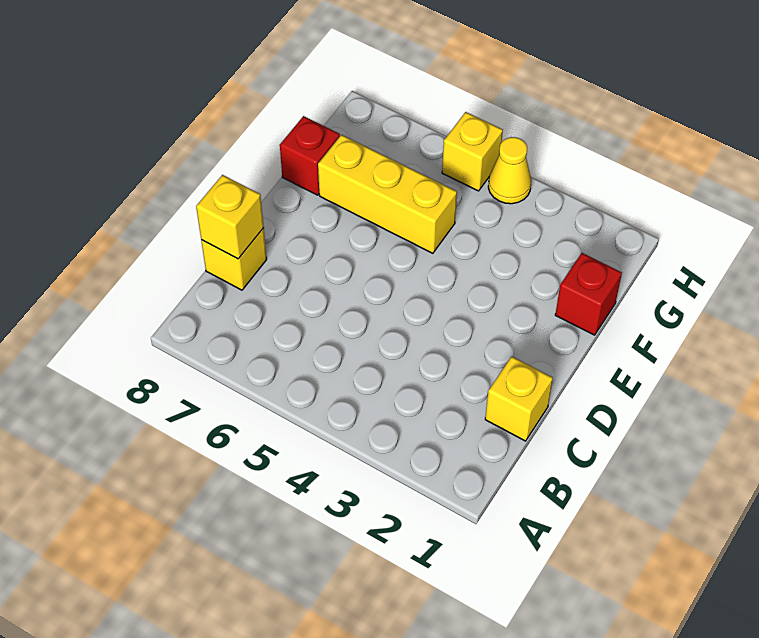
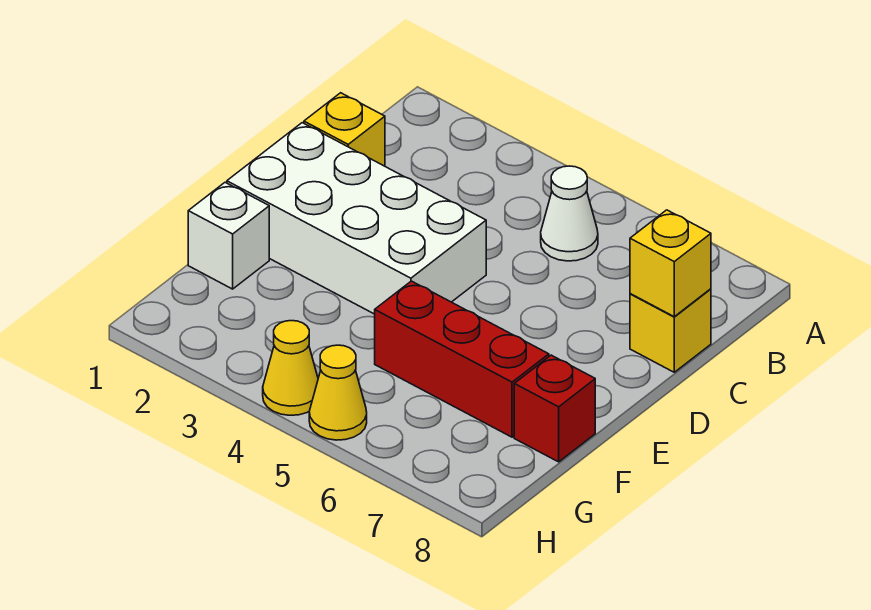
none -> white 1x1 cone [541,166,598,261]
none -> white 2x4 brick [227,123,486,314]
red 1x1 brick [555,253,622,335] -> white 1x1 brick [188,182,269,289]
yellow 1x3 brick [318,135,457,253] -> red 1x3 brick [375,281,549,437]
yellow 1x1 brick [442,112,503,191] -> yellow 1x1 cone [309,345,367,440]

